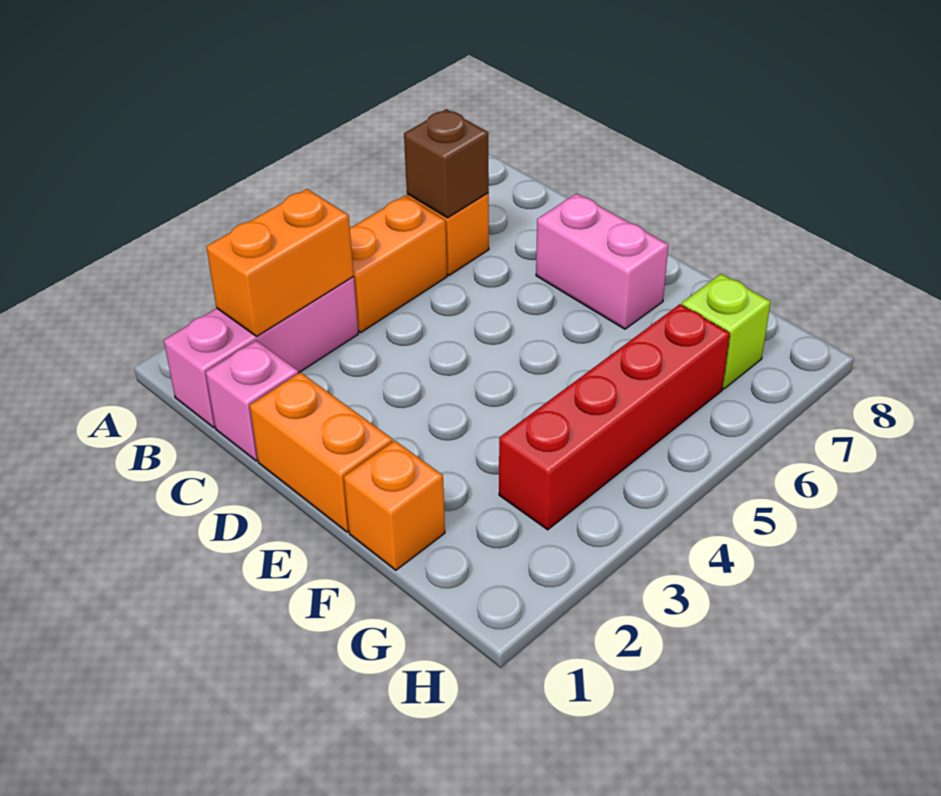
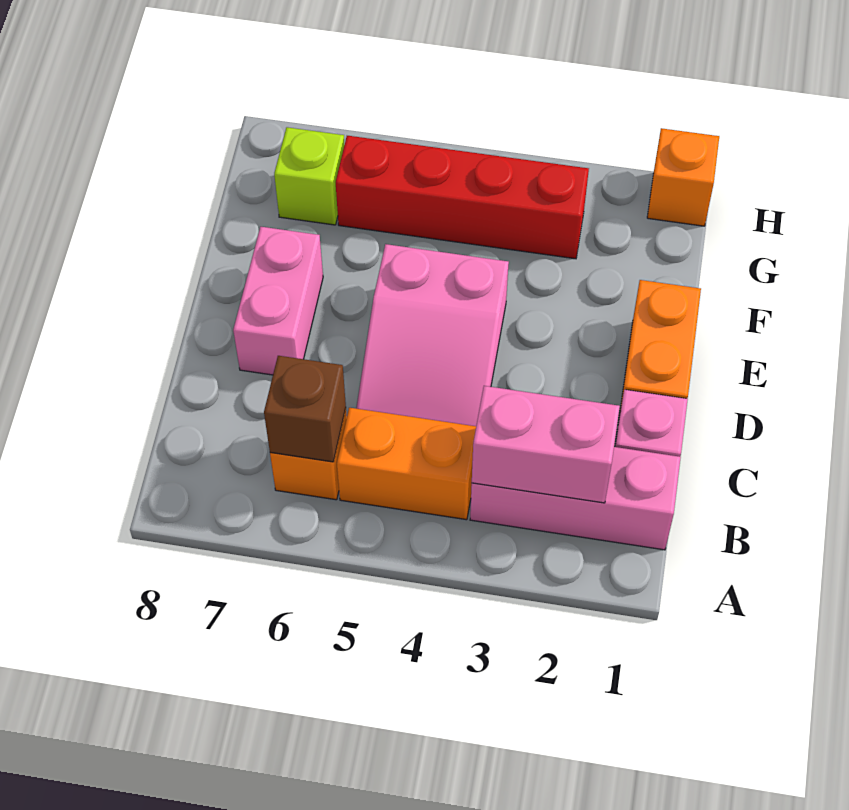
orange 1x2 brick [206,189,354,336] -> pink 1x2 brick [472,386,620,503]
none -> pink 2x3 slope [356,244,509,426]
orange 1x1 brick [344,441,445,570] -> orange 1x1 brick moved to [647,128,719,226]

